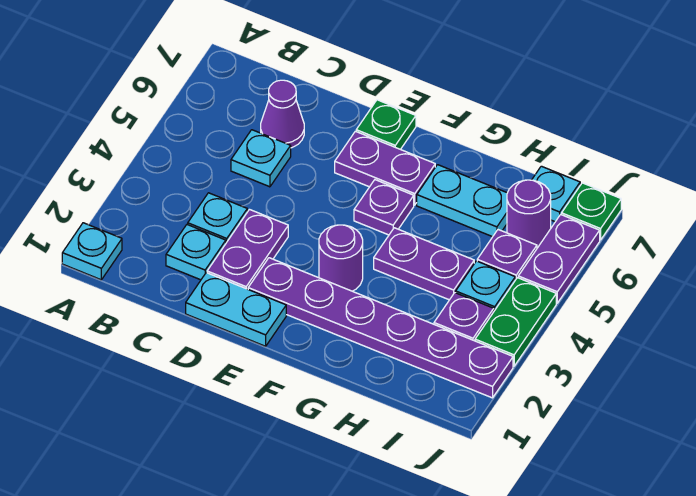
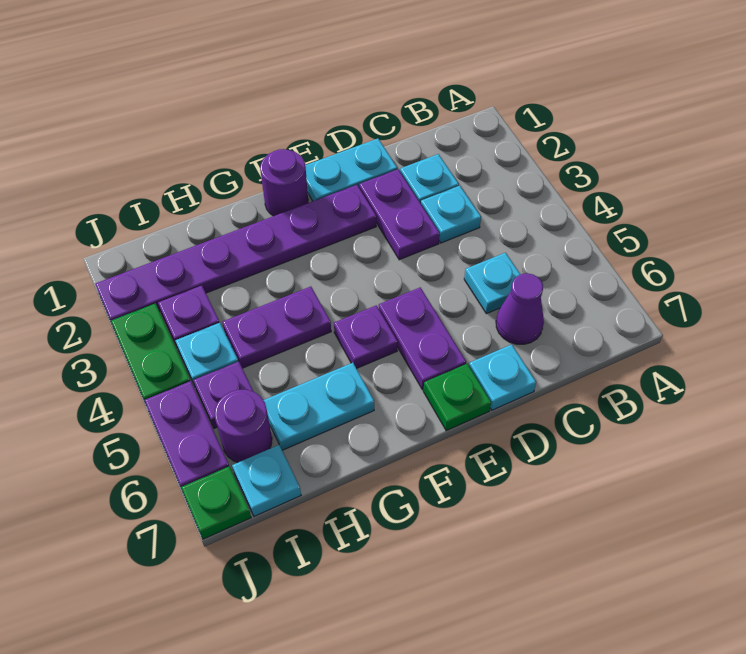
cyan 1x1 plate [62,223,122,280] -> cyan 1x1 plate moved to [469,344,536,410]
purple 1x2 plate [335,131,435,205] -> purple 1x2 plate turned to [379,287,466,390]
purple 1x1 round brick [319,225,363,291] -> purple 1x1 round brick moved to [260,149,308,216]

